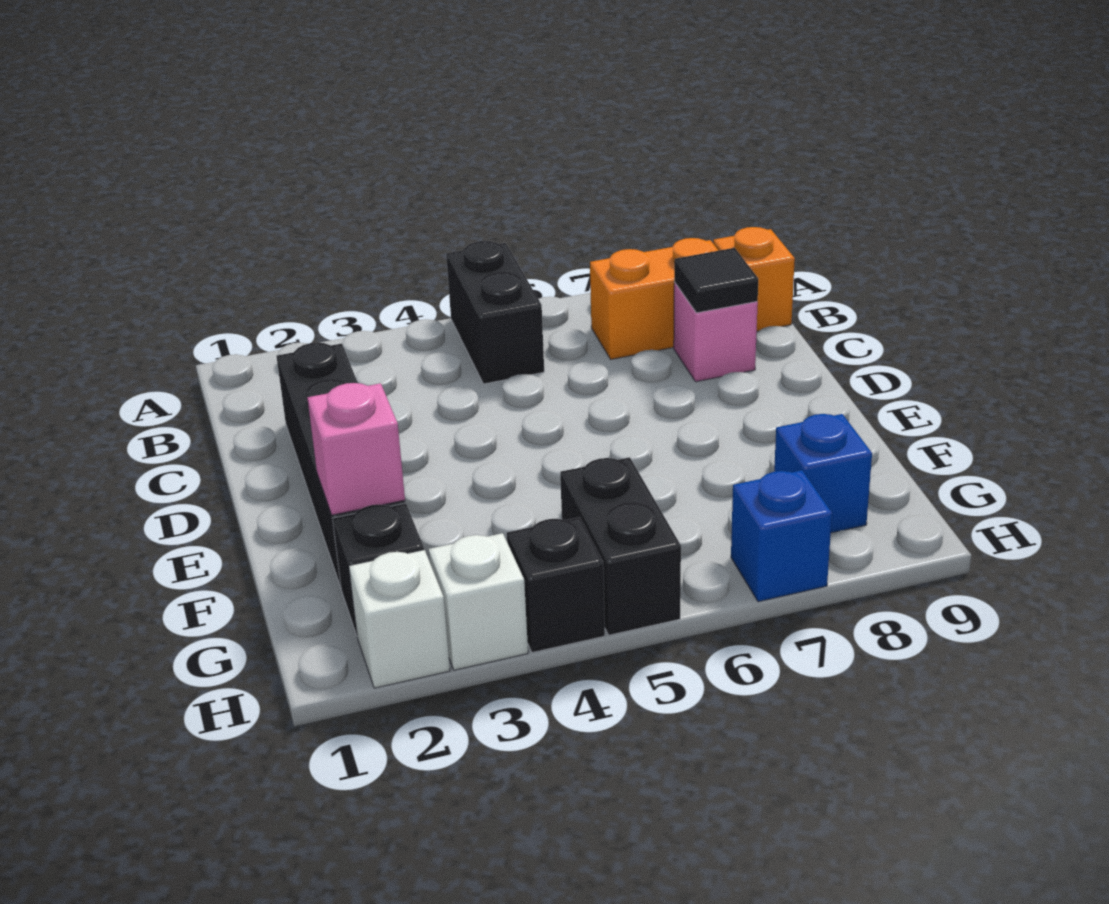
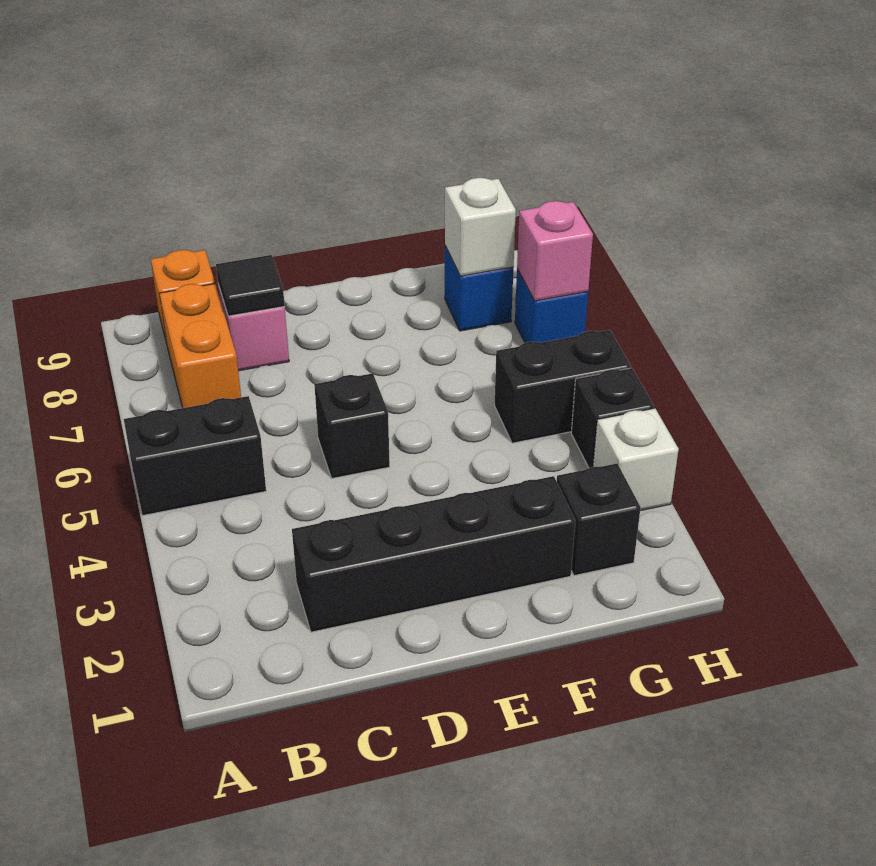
none -> black 1x1 brick [314,373,390,478]
pink 1x1 brick [307,383,405,515] -> pink 1x1 brick moved to [517,201,593,301]
white 1x1 brick [349,550,450,688] -> white 1x1 brick moved to [445,178,516,276]

